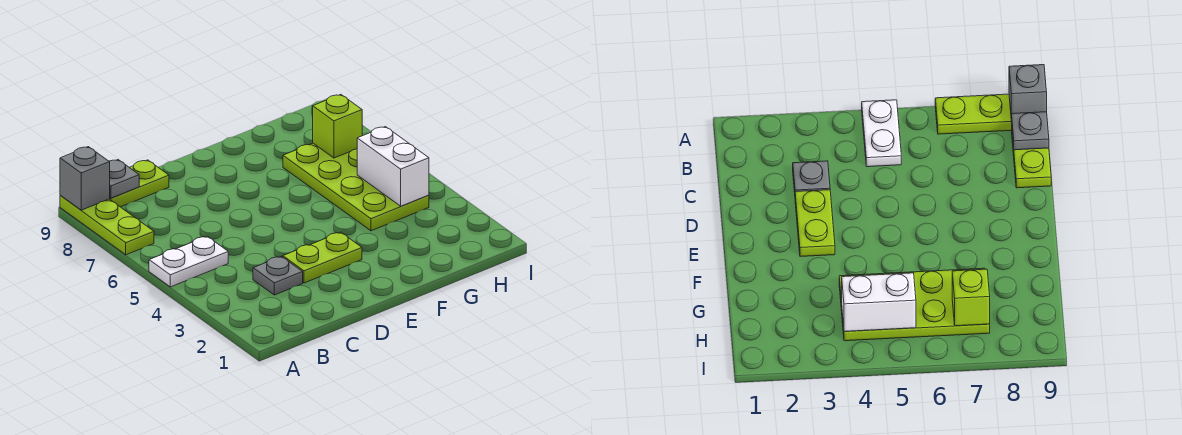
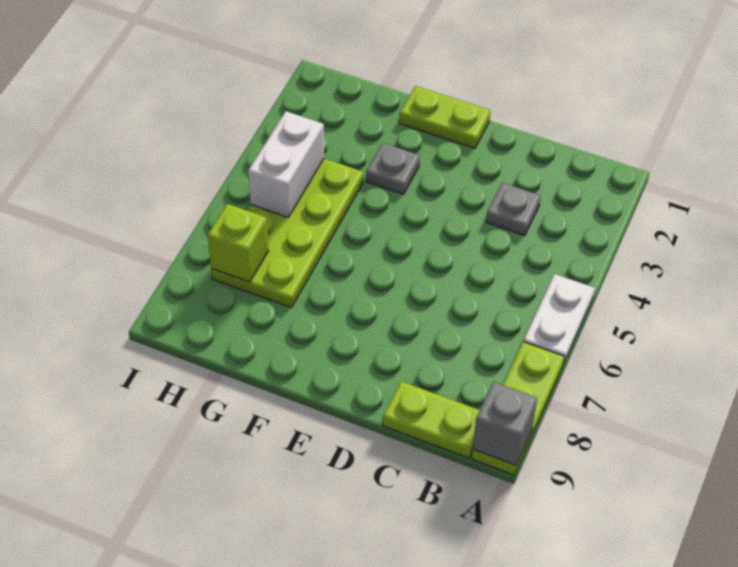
white 1x2 plate [149,236,228,287] -> white 1x2 plate turned to [523,274,595,365]
grey 1x1 plate [109,160,139,198] -> grey 1x1 plate moved to [366,143,420,194]
lime 1x2 plate [283,232,362,283] -> lime 1x2 plate moved to [399,86,491,148]

